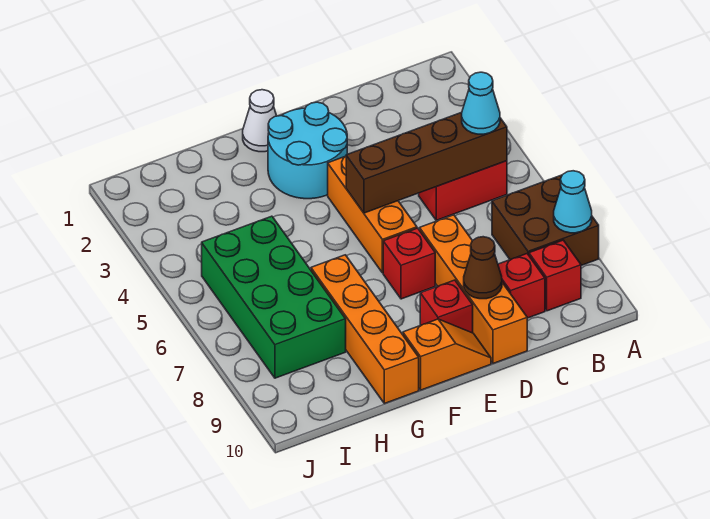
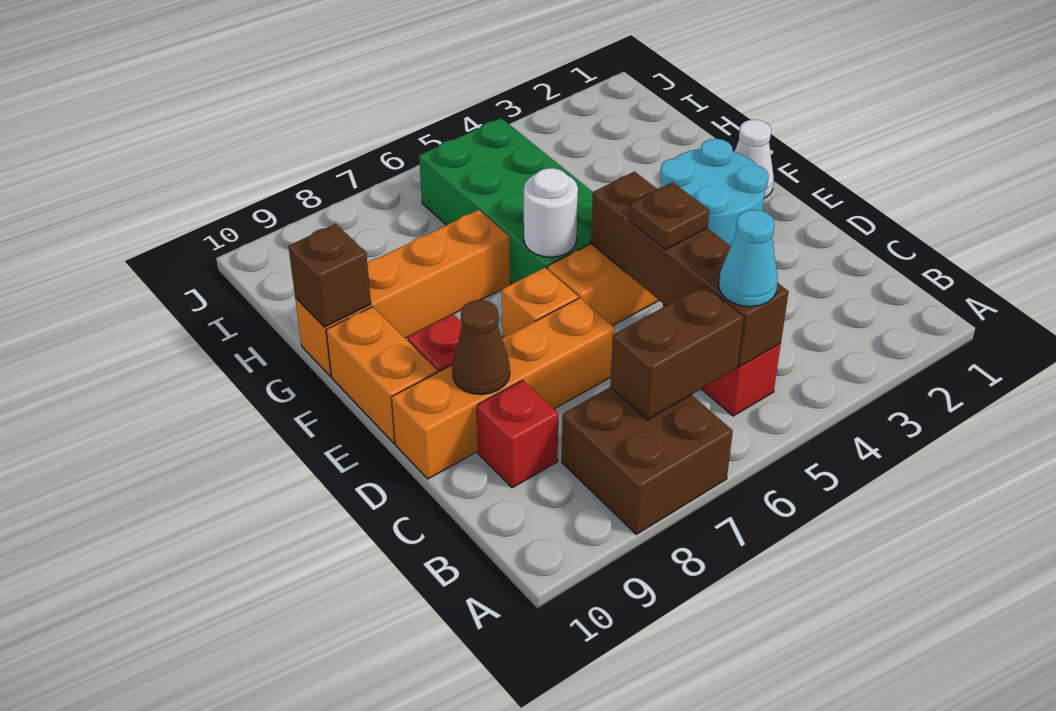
cyan 1x1 cone [554,171,592,233] -> none
none -> brown 1x2 brick [610,285,743,420]
red 1x1 brick [529,240,581,311] -> none
none -> brown 1x1 plate [629,182,709,250]
red 1x1 brick [383,228,435,299] -> orange 1x1 brick [502,268,578,338]
orange 1x2 slope [403,319,491,390] -> orange 1x2 brick [326,307,437,443]
none -> white 1x1 round brick [524,168,578,257]
none -> brown 1x1 brick [288,224,371,327]
green 2x4 brick [202,216,346,378] -> green 2x4 brick turned to [419,118,593,284]

